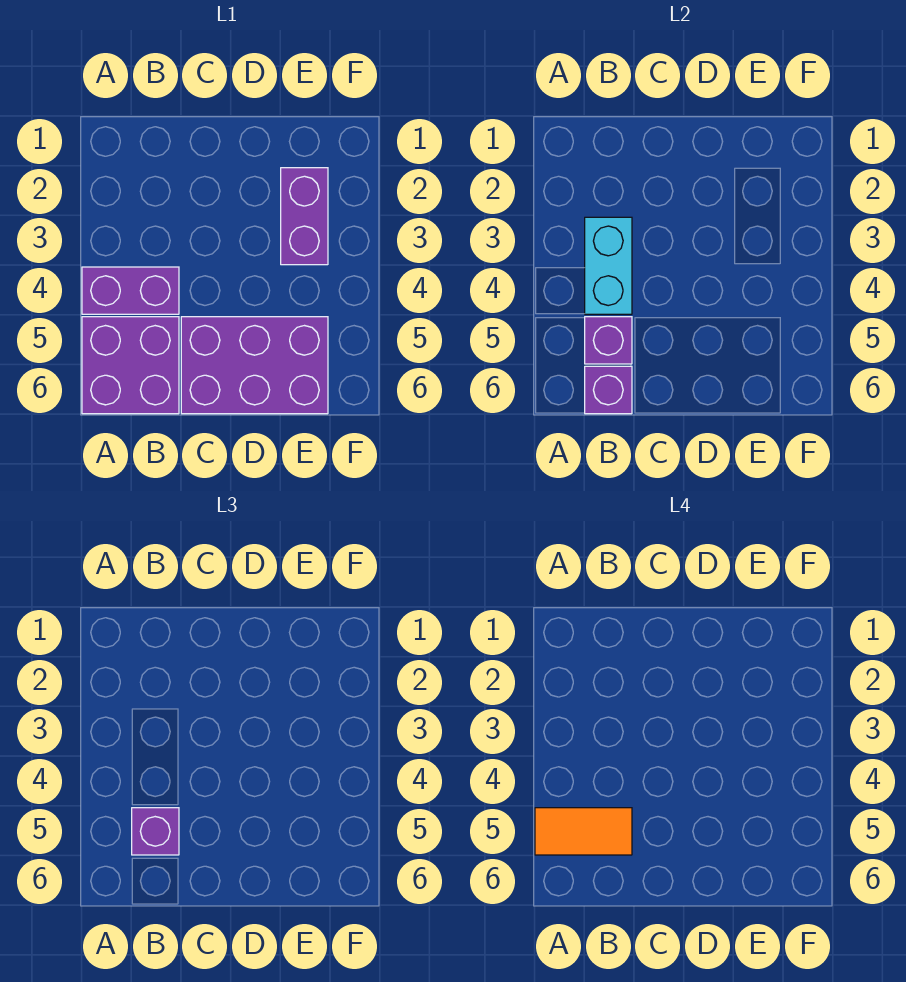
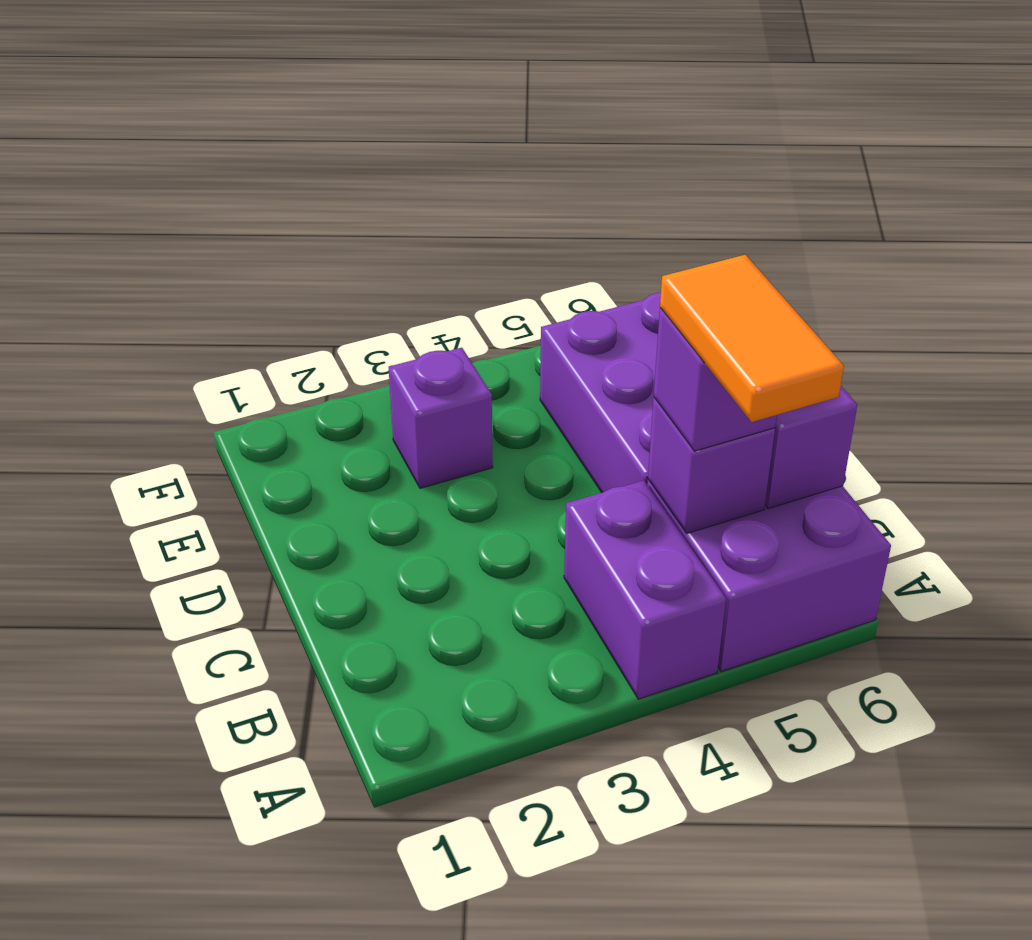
cyan 1x2 brick [585,217,632,314] -> none
purple 1x2 brick [281,168,328,265] -> purple 1x1 brick [389,348,493,488]

